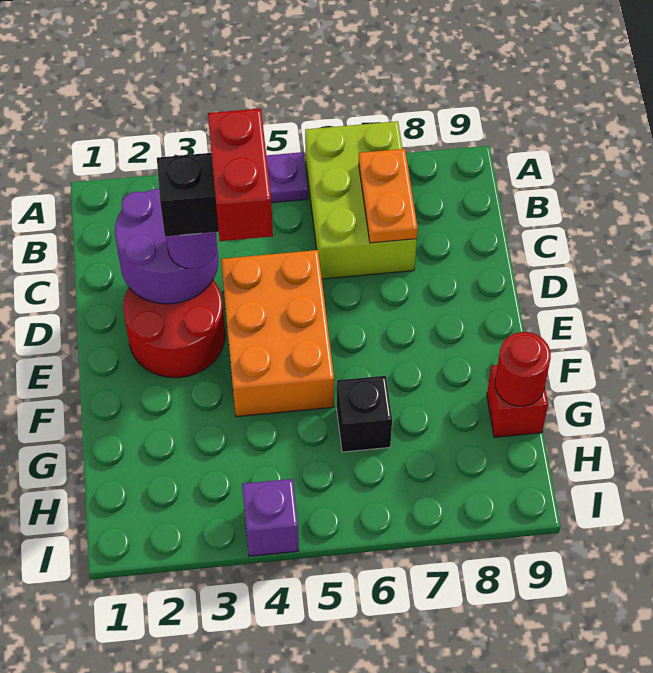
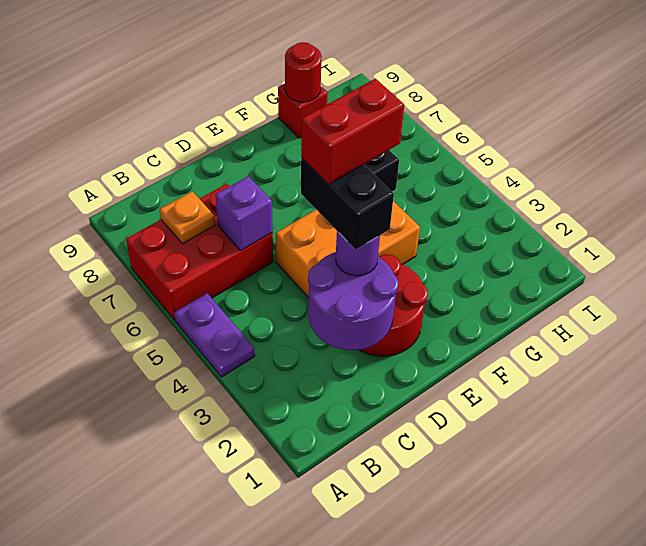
lime 2x3 brick [305,121,417,279] -> red 2x3 brick [126,184,273,320]
orange 1x2 plate [359,149,418,243] -> orange 1x1 plate [160,191,215,244]
purple 1x1 brick [242,479,299,556] -> purple 1x1 brick moved to [215,176,273,251]

